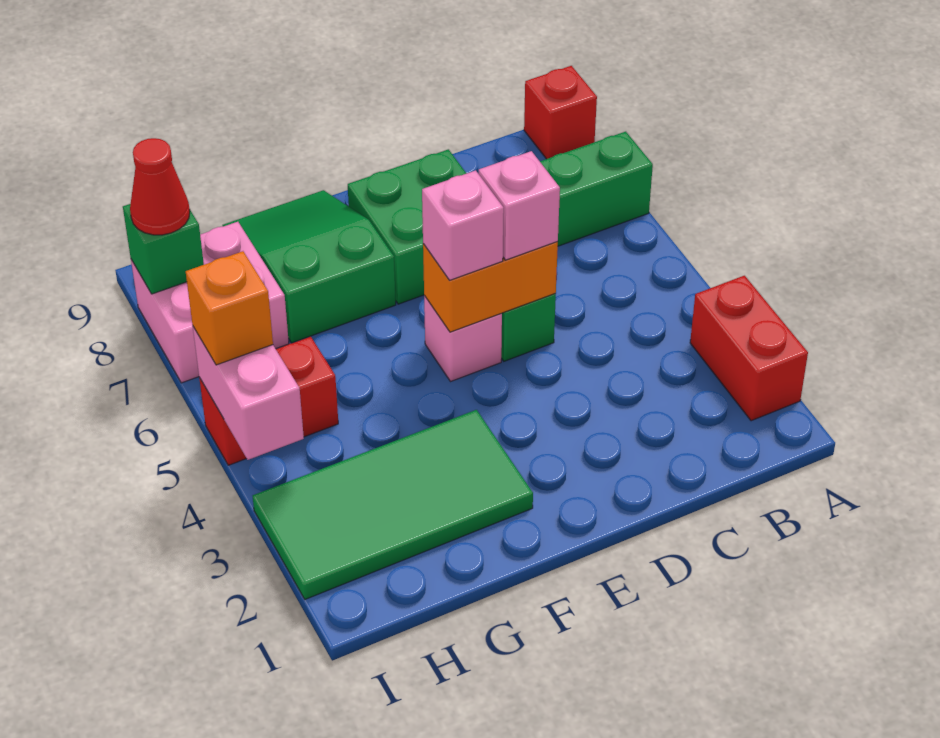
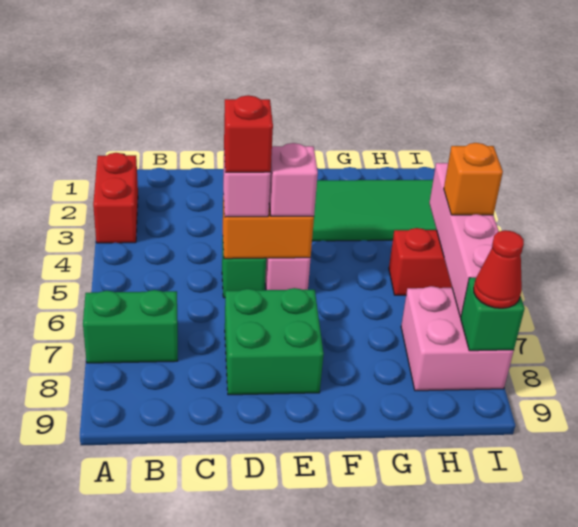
red 1x1 brick [524,66,597,159] -> red 1x1 brick moved to [224,95,273,172]
green 2x3 slope [222,190,396,343] -> none
pink 1x2 brick [193,327,304,460] -> pink 1x4 brick [429,163,499,317]

